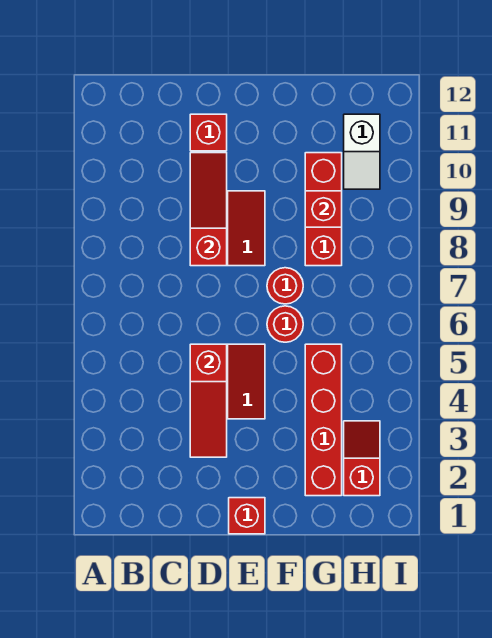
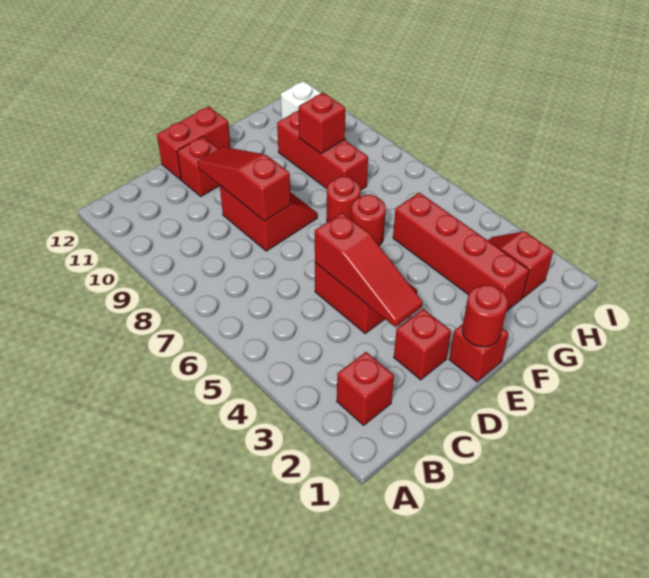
none -> red 1x1 brick [337,352,394,425]
none -> red 1x1 brick [394,309,451,380]
none -> red 1x2 brick [157,106,231,180]
none -> red 1x1 round brick [462,285,508,347]

